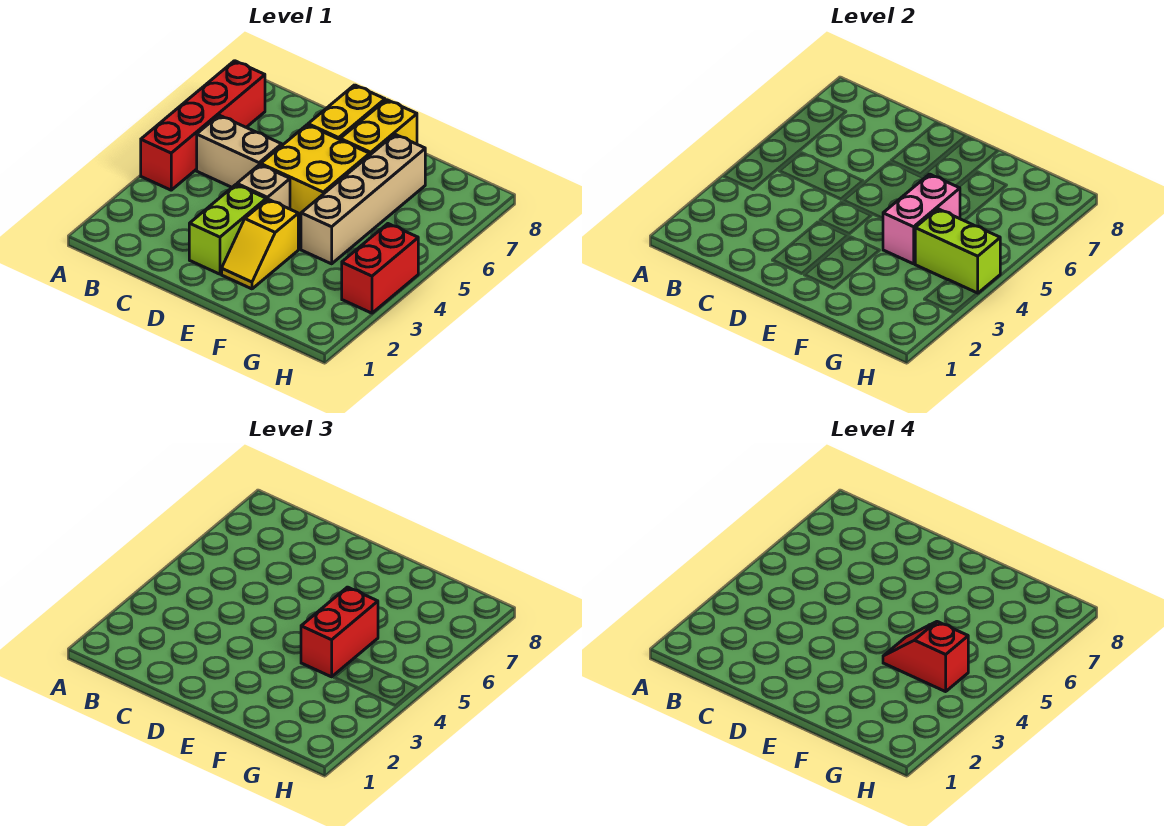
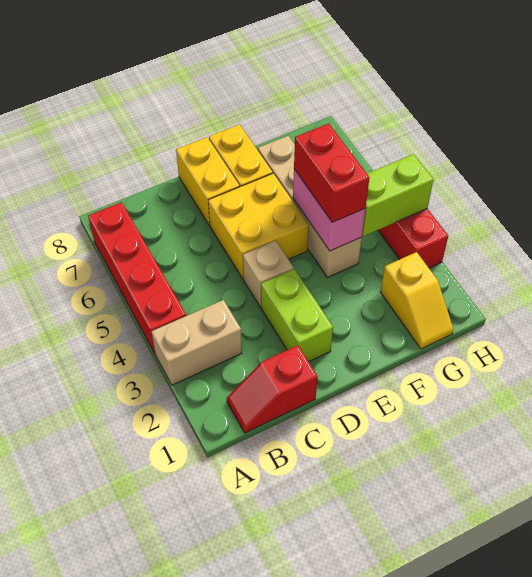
tan 1x2 brick [197,115,282,187] -> tan 1x2 brick moved to [152,300,242,385]
yellow 1x2 slope [222,199,298,289] -> yellow 1x2 slope moved to [381,252,453,349]
red 1x2 slope [883,622,968,692] -> red 1x2 slope moved to [227,345,318,433]

